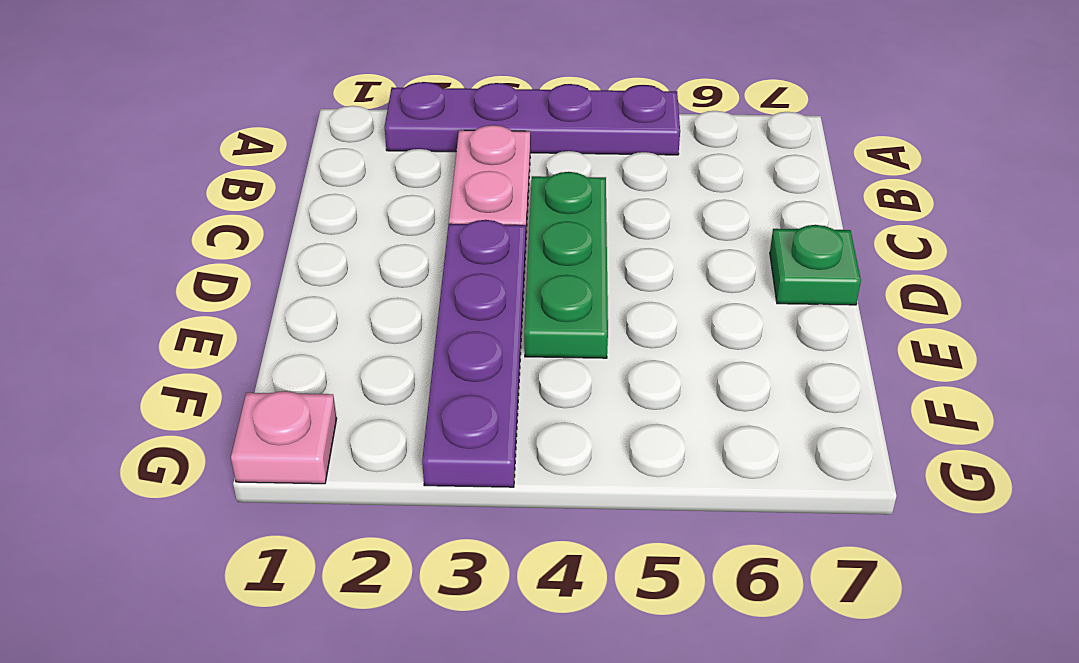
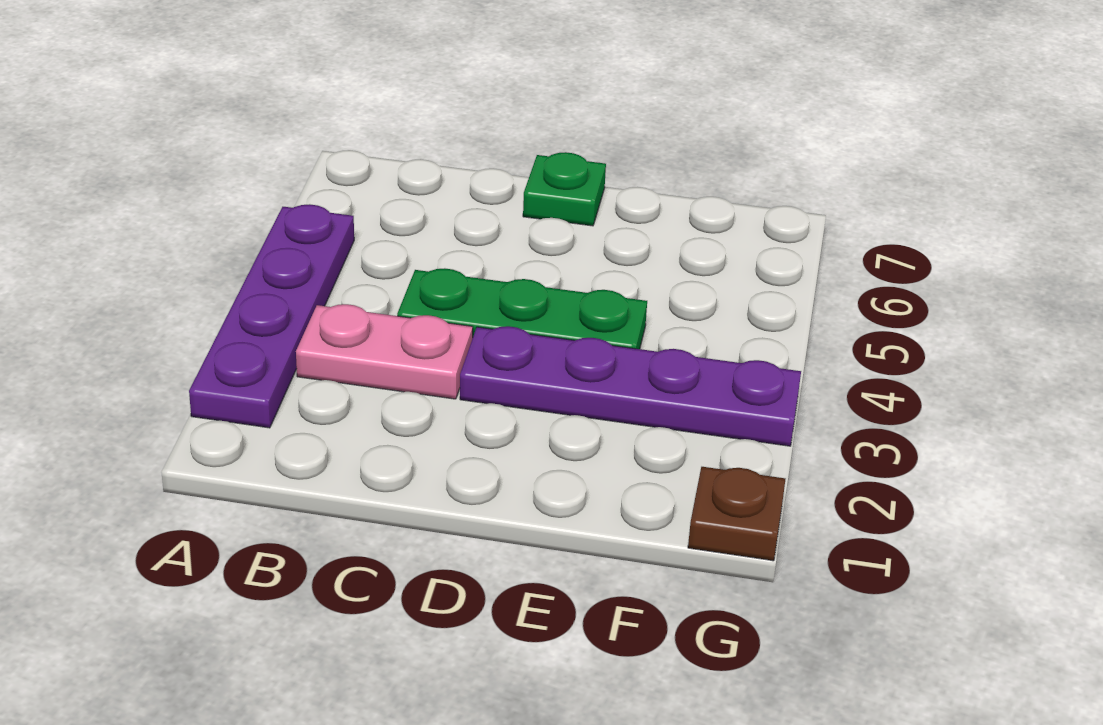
pink 1x1 plate [231,391,337,484] -> brown 1x1 plate [688,467,785,561]

